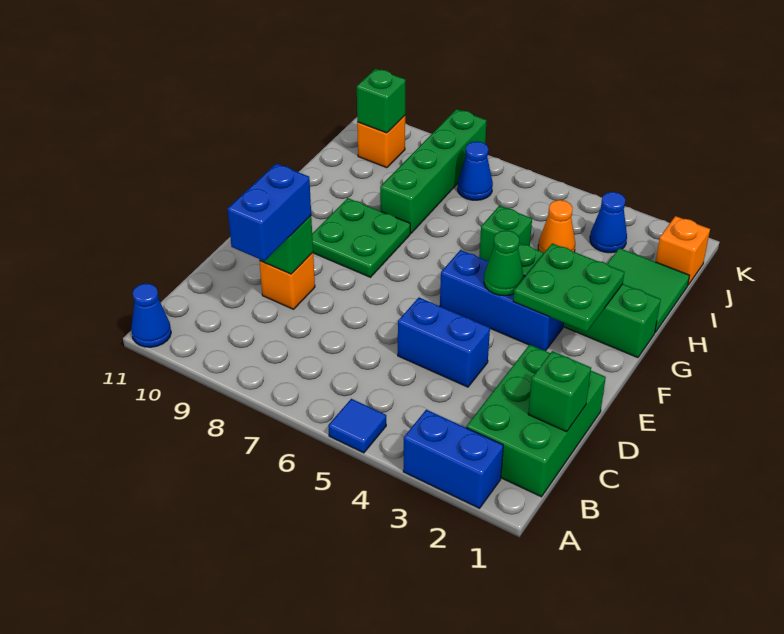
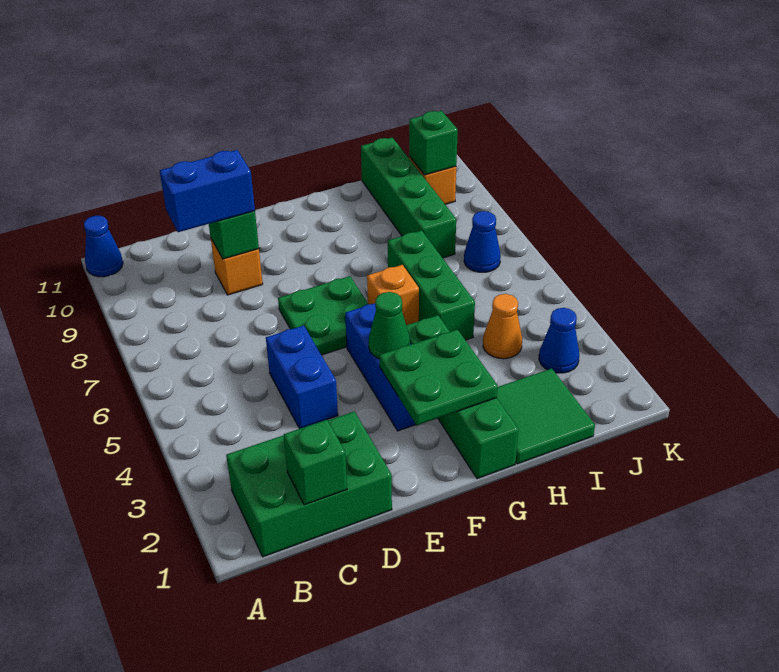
blue 1x2 brick [403,410,503,508] -> none
blue 1x1 tile [328,399,386,453] -> none
green 2x2 plate [312,198,410,277] -> green 2x2 plate moved to [278,276,369,355]
green 1x1 brick [479,206,532,261] -> green 1x3 brick [388,230,475,340]
green 1x4 brick [380,109,487,233] -> green 1x4 brick turned to [361,138,456,258]
orange 1x1 brick [656,216,710,285] -> orange 1x1 brick moved to [367,265,419,325]

